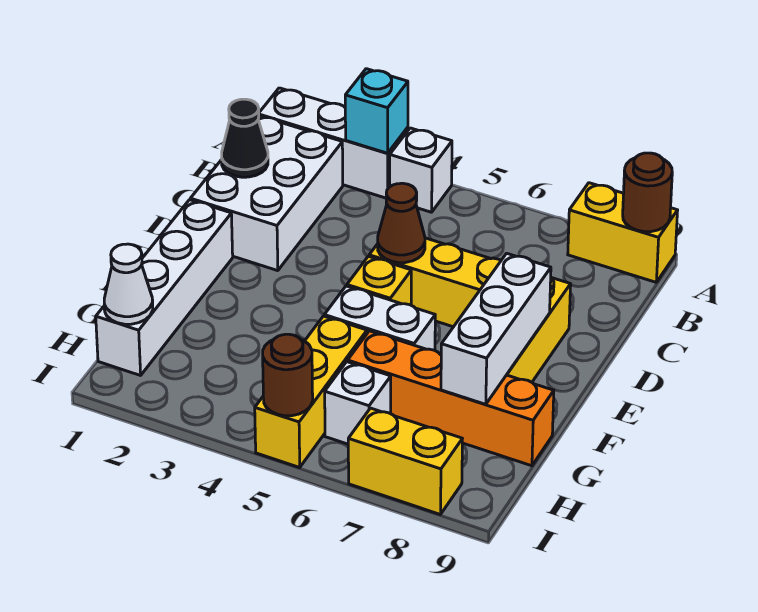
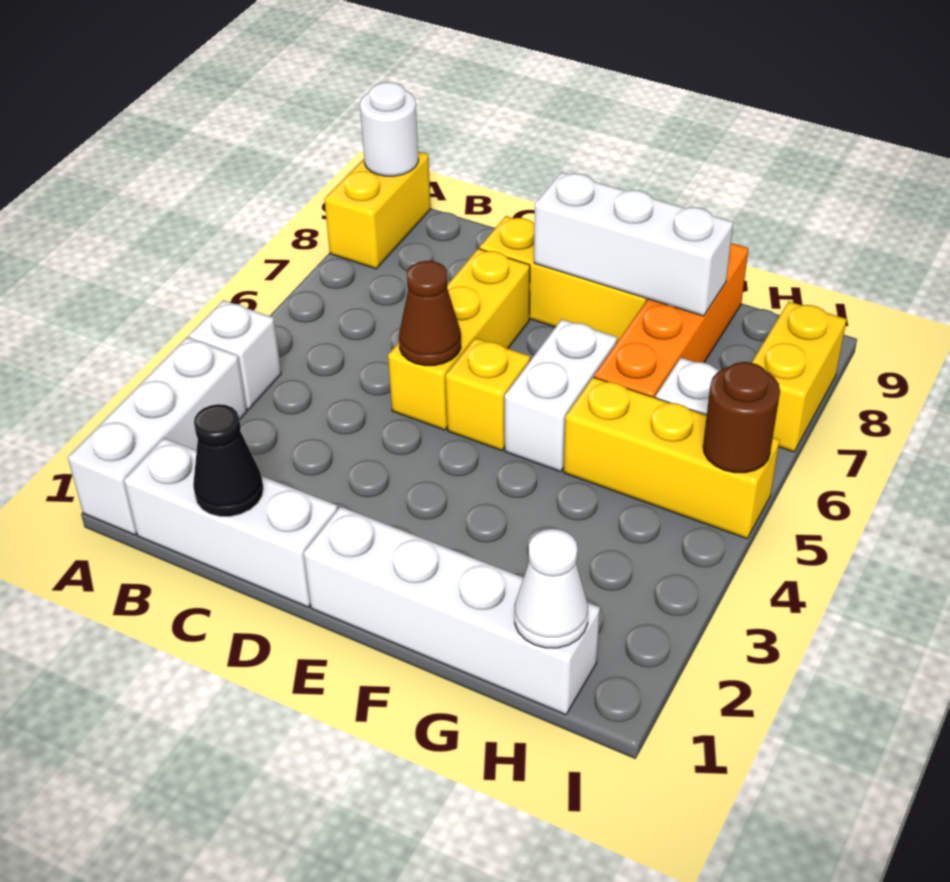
cyan 1x1 brick [345,69,408,153] -> none
brown 1x1 round brick [623,153,672,232] -> white 1x1 round brick [360,82,418,176]
white 2x3 brick [190,116,343,271] -> white 1x3 brick [124,438,338,607]

